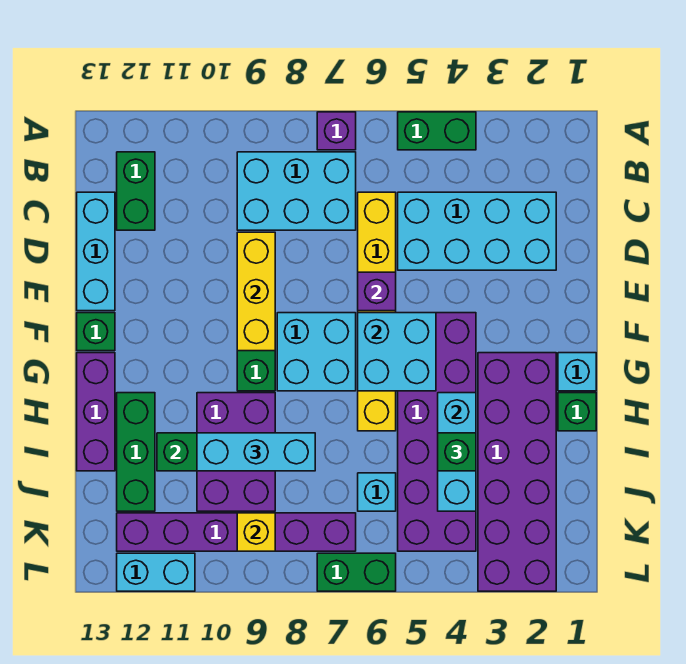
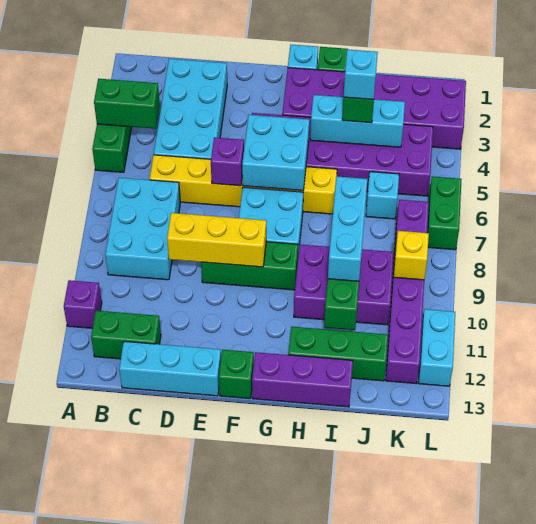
none -> green 1x2 brick [94,79,160,129]
purple 1x1 brick [317,112,356,150] -> purple 1x1 brick moved to [64,280,102,328]
none -> cyan 1x1 brick [344,49,378,99]

